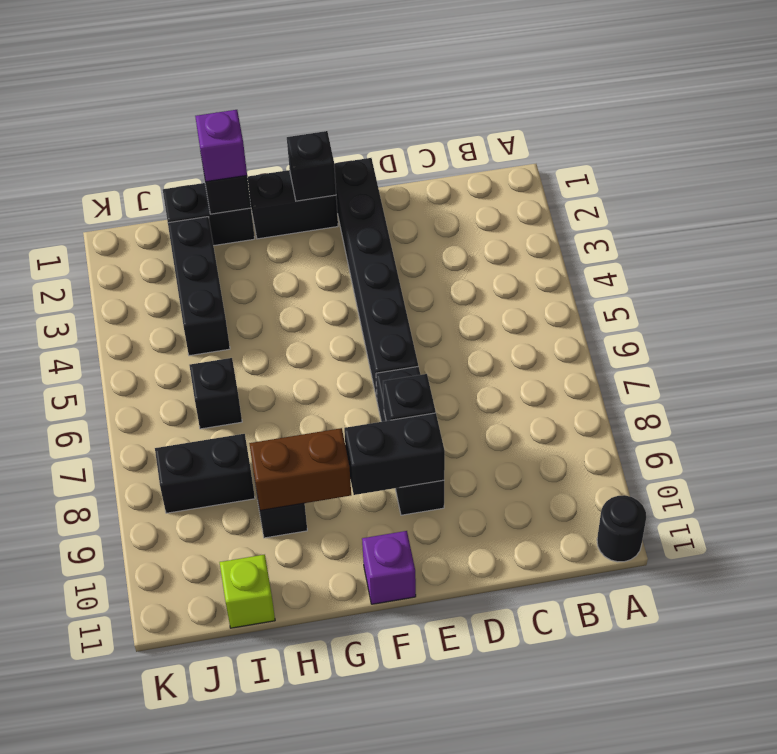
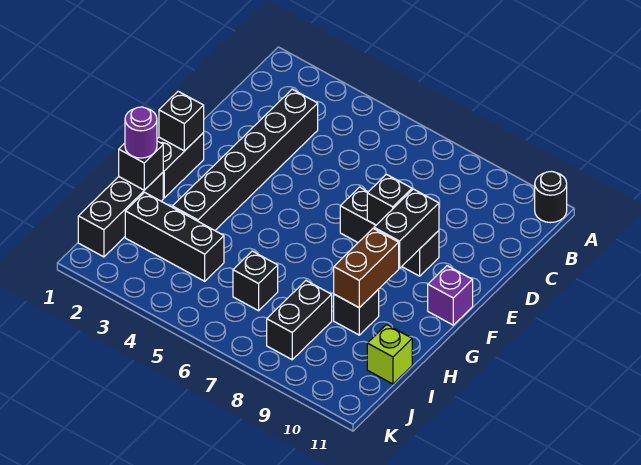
black 1x6 brick [334,158,418,399] -> black 1x6 brick turned to [172,89,318,230]
black 1x2 brick [163,183,255,246] -> black 1x3 brick [78,173,163,257]
purple 1x1 brick [195,110,247,182] -> purple 1x1 round brick [125,107,157,158]

